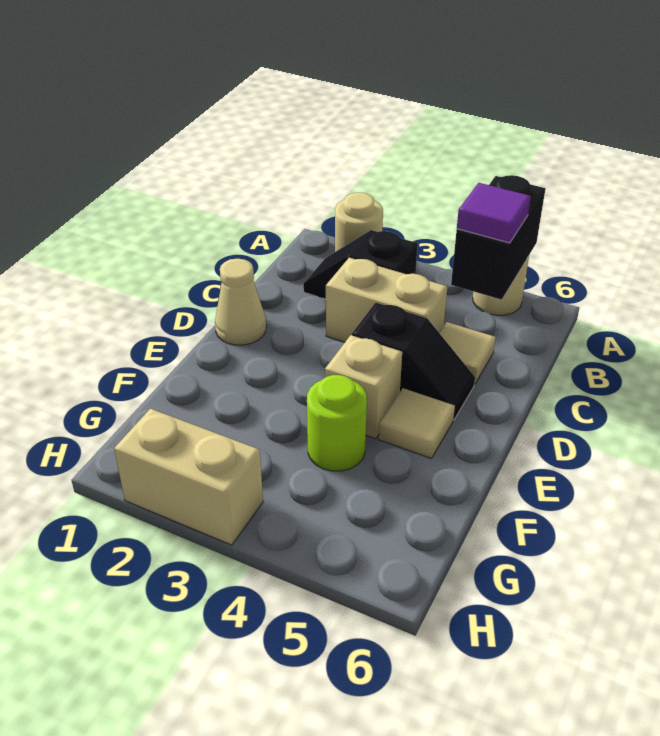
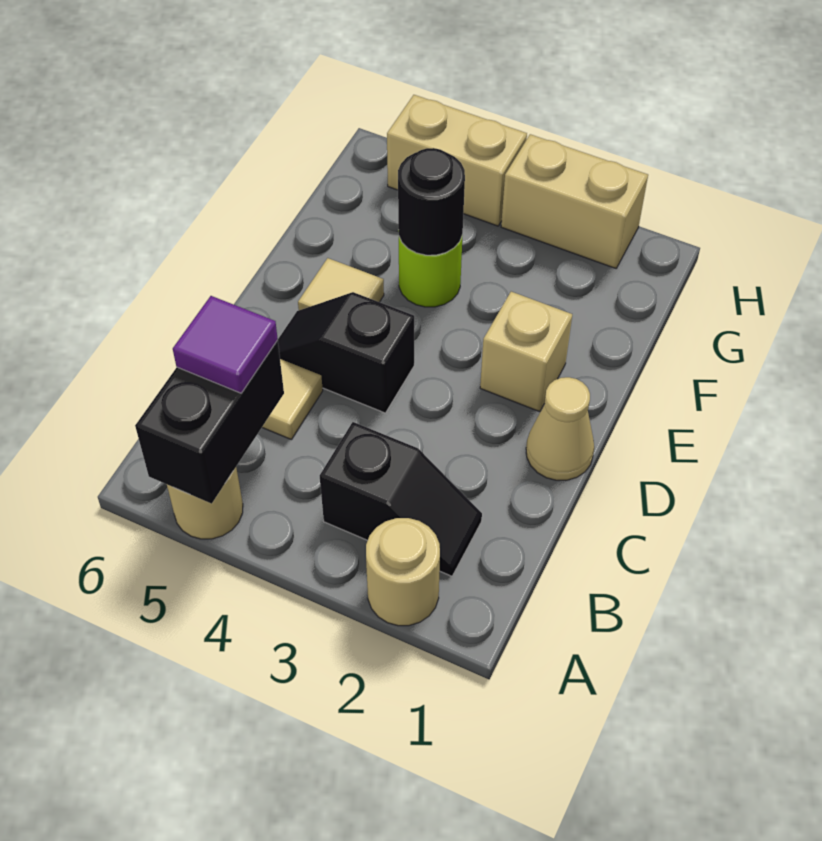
tan 1x2 brick [326,258,447,342] -> tan 1x2 brick moved to [387,95,527,226]
tan 1x1 brick [325,335,402,439] -> tan 1x1 brick moved to [480,292,572,412]
none -> black 1x1 round brick [398,148,465,255]

